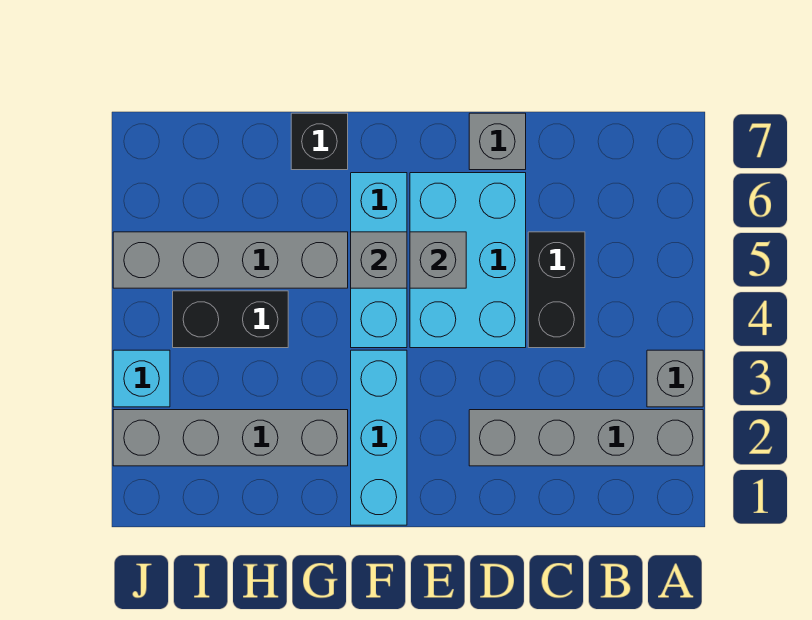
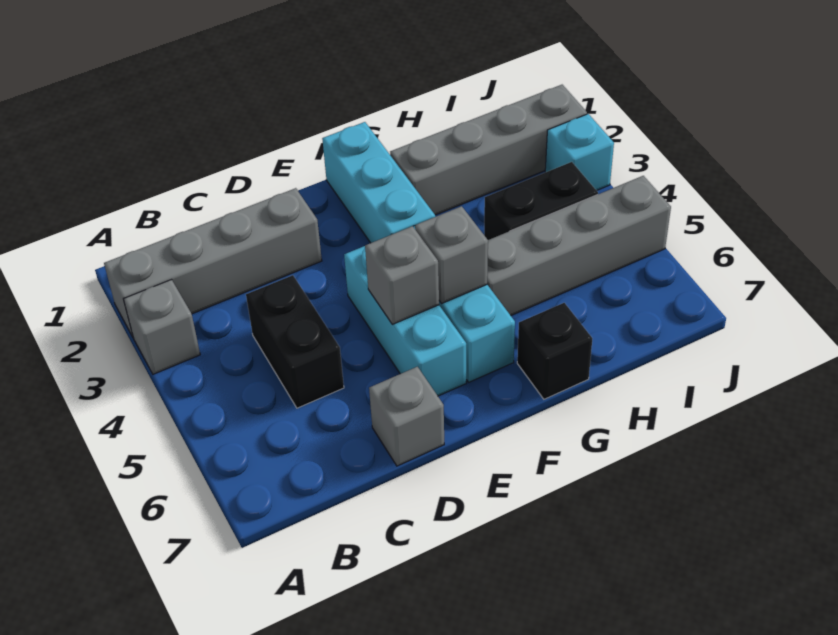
cyan 2x3 brick [410,173,526,348] -> cyan 1x3 brick [344,246,466,396]

